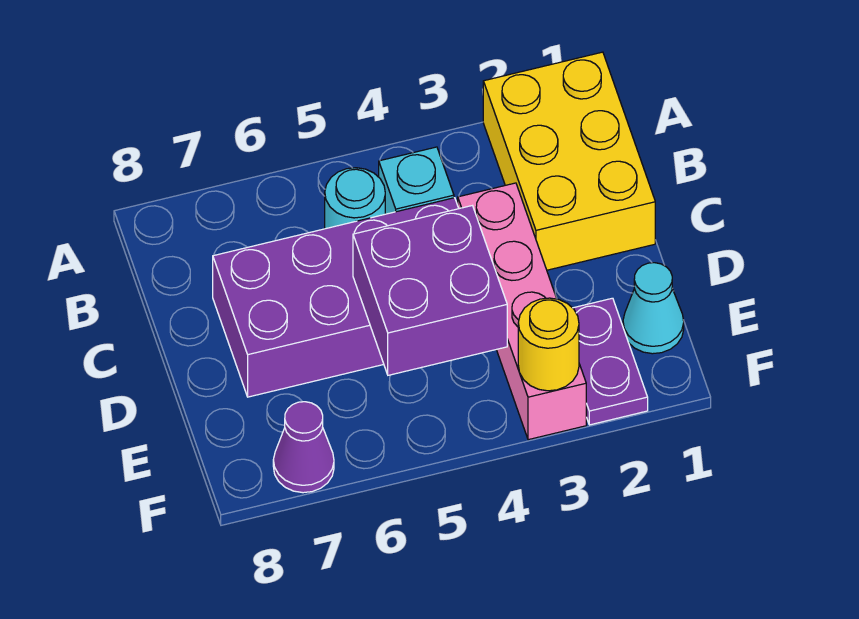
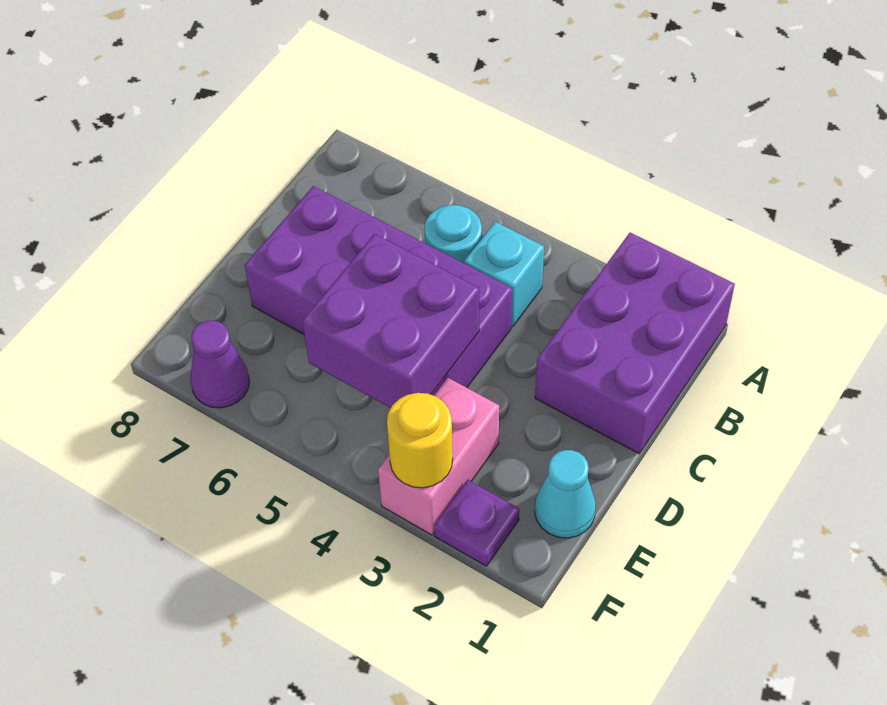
yellow 2x3 brick [483,52,655,270] -> purple 2x3 brick [535,233,735,454]
pink 1x4 brick [458,183,586,440] -> pink 1x2 brick [378,378,499,535]
purple 1x2 plate [573,298,648,425] -> purple 1x1 plate [434,480,519,566]

